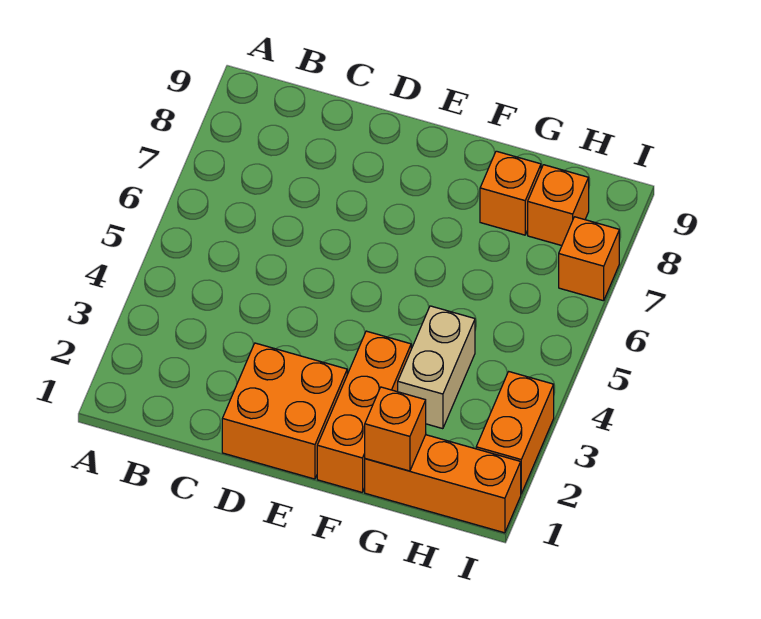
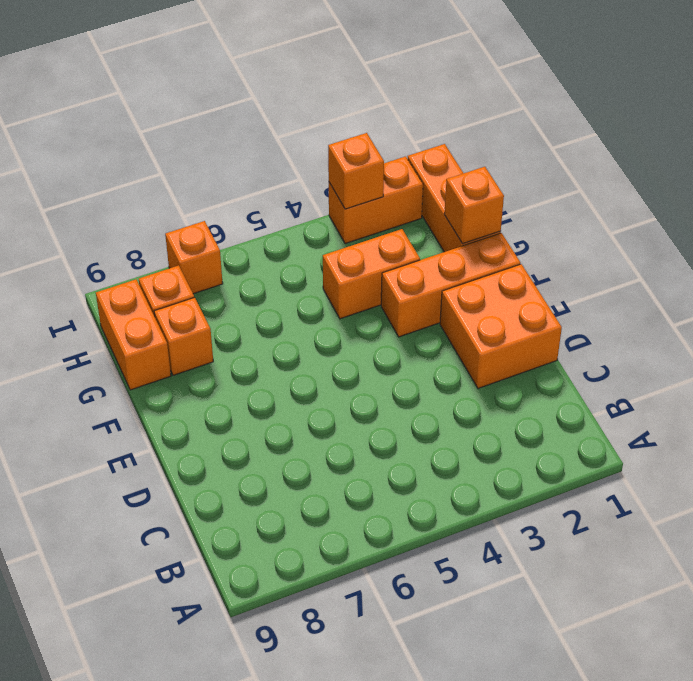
tan 1x2 brick [398,306,475,429] -> orange 1x2 brick [323,229,420,319]
none -> orange 1x2 brick [96,279,171,390]
none -> orange 1x1 brick [328,133,384,209]

